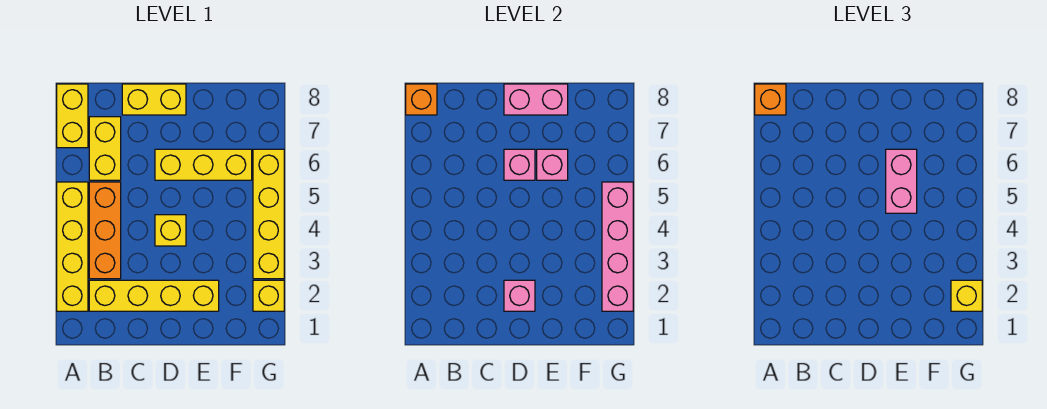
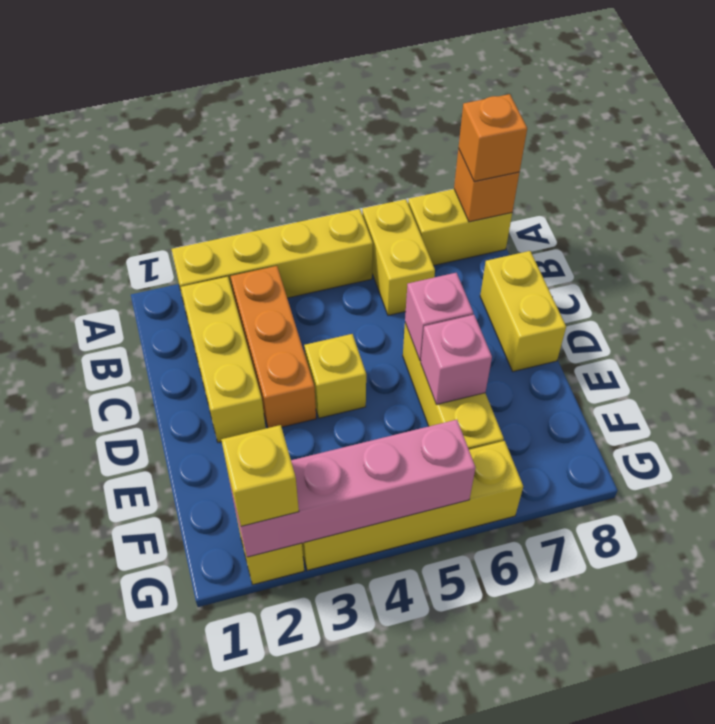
yellow 1x4 brick [89,280,219,311] -> yellow 1x3 brick [181,277,266,442]
orange 1x3 brick [89,182,121,279] -> orange 1x3 brick turned to [231,266,316,428]
yellow 1x2 brick [89,117,121,180] -> yellow 1x2 brick turned to [362,199,435,315]
pink 1x1 brick [504,280,535,311] -> none
pink 1x2 brick [504,84,568,115] -> none
pink 1x2 brick [886,149,917,213] -> none

